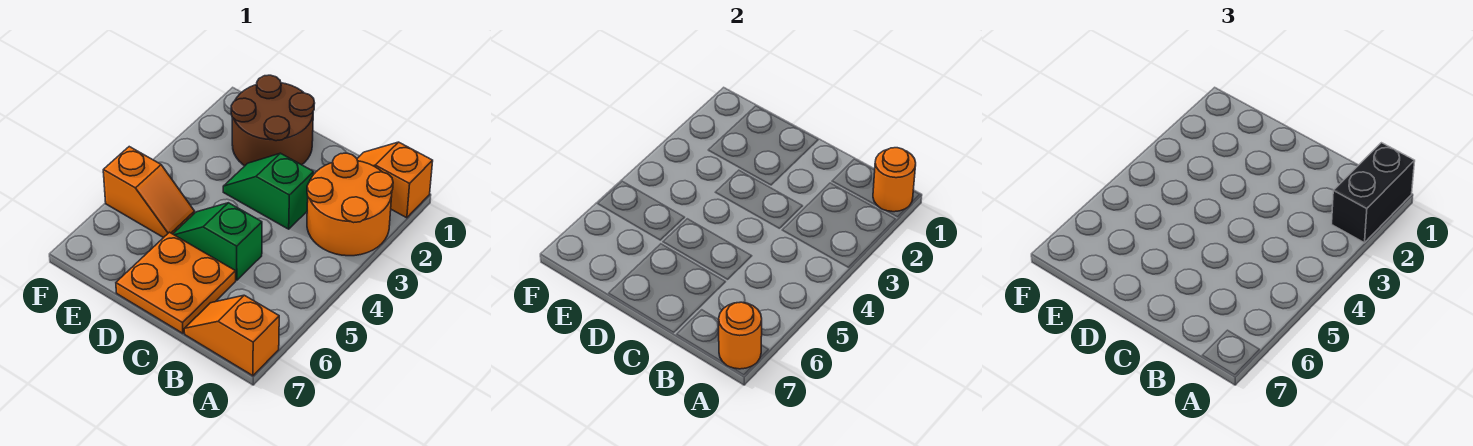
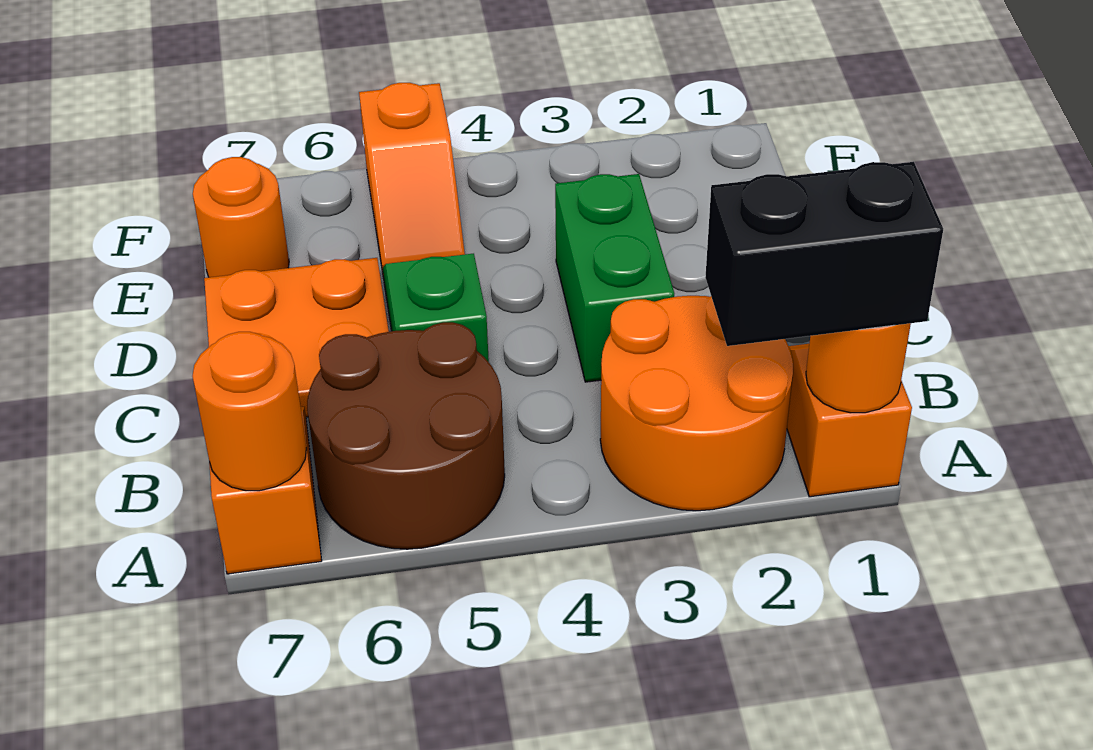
green 1x2 slope [223,153,314,229] -> green 1x2 brick [555,174,674,382]
brown 2x2 round brick [231,75,315,166] -> brown 2x2 round brick moved to [307,322,505,549]
none -> orange 1x1 round brick [193,157,289,277]

